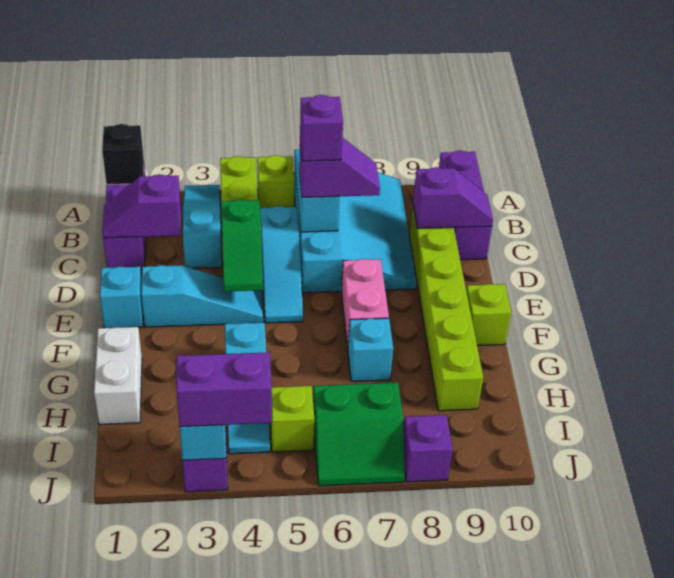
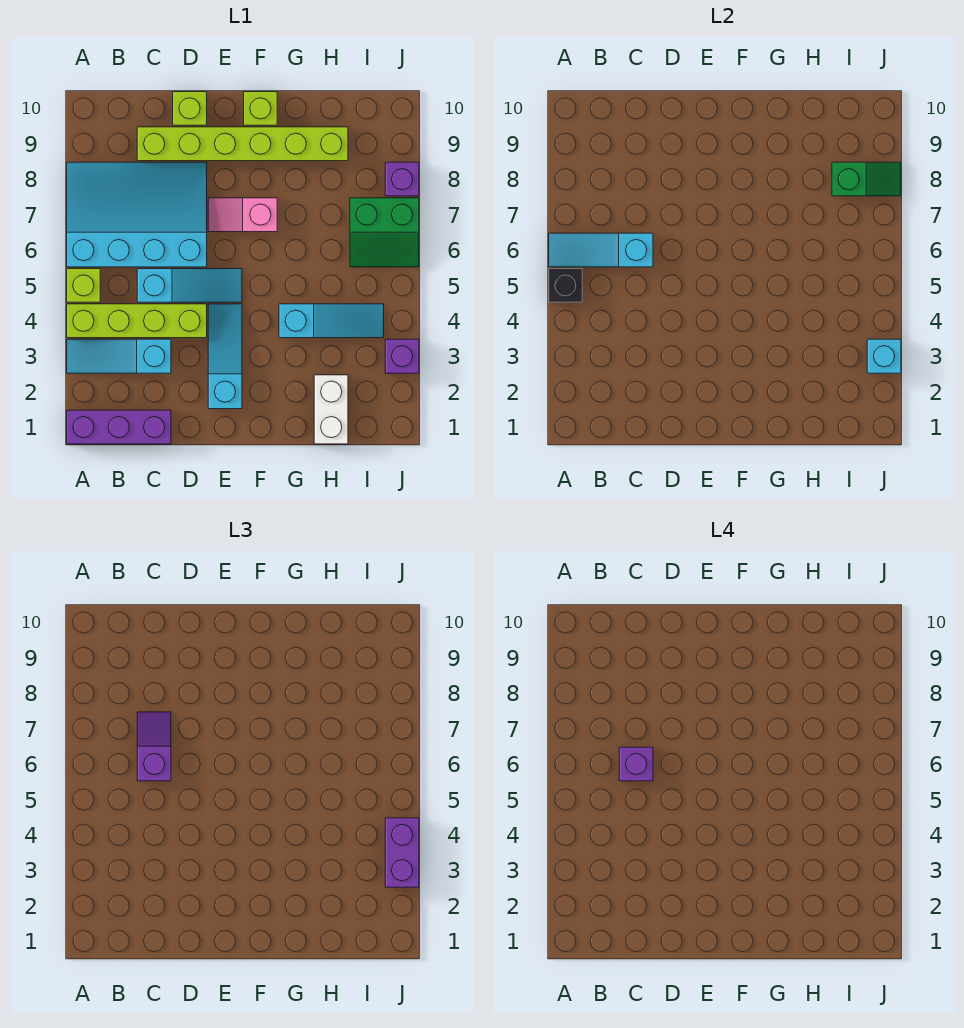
black 1x1 brick [102,124,144,185] -> black 1x1 brick moved to [549,269,582,302]
purple 1x3 brick [439,150,492,260] -> none
purple 1x2 slope [102,174,181,238] -> none
purple 1x2 slope [413,167,493,229] -> none
green 1x2 slope [221,199,263,292] -> green 1x2 slope moved to [832,162,901,196]
cyan 1x1 brick [100,267,143,328] -> none
pink 1x2 brick [341,259,389,348] -> pink 1x2 slope [208,198,277,232]
white 1x2 brick [94,327,142,425] -> white 1x2 brick turned to [314,375,348,444]
cyan 1x1 brick [348,318,393,382] -> none
lime 1x1 brick [271,386,314,452] -> lime 1x1 brick moved to [173,92,207,125]
green 2x2 slope [313,382,405,486] -> green 2x2 slope turned to [350,198,419,267]

